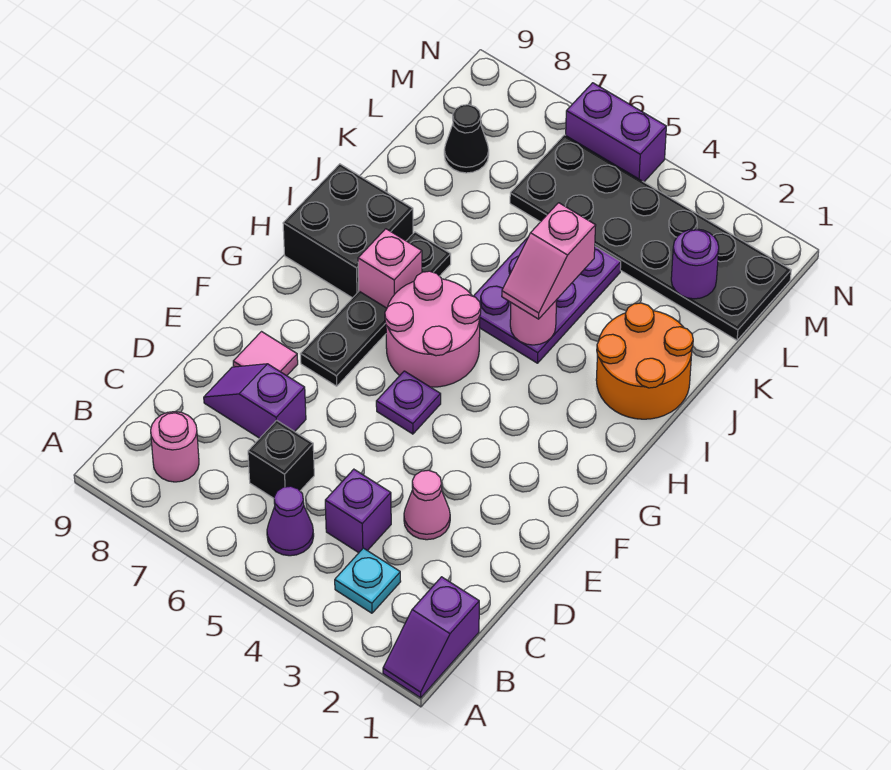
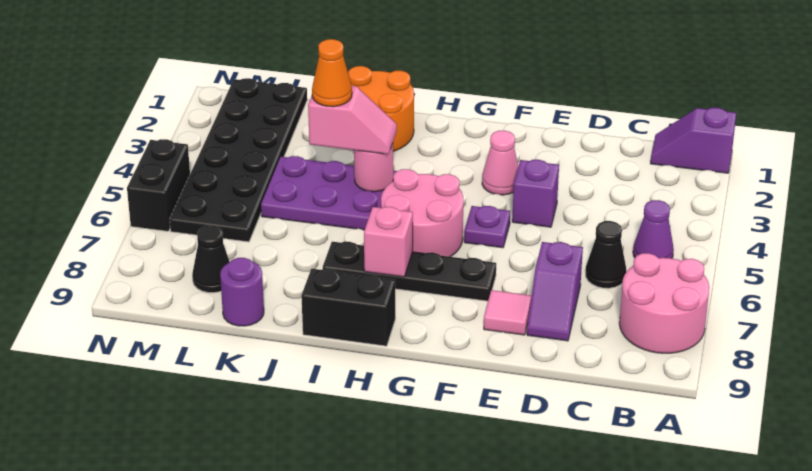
purple 1x2 slope [383,577,479,698] -> purple 1x2 slope turned to [650,108,736,173]
cyan 1x1 plate [335,548,401,613] -> none
pink 1x1 round brick [151,412,199,482] -> pink 2x2 round brick [619,253,709,353]
purple 1x1 brick [325,469,391,553] -> purple 1x1 brick moved to [512,160,559,227]
black 1x1 brick [248,420,314,498] -> black 1x1 cone [586,221,626,288]
pink 1x1 cone [404,470,450,540] -> pink 1x1 cone moved to [482,131,518,195]
black 2x2 brick [283,164,413,298] -> black 1x2 brick [301,269,395,346]
none -> orange 1x1 cone [312,39,352,107]
purple 1x1 round brick [671,229,719,299] -> purple 1x1 round brick moved to [220,258,264,326]
purple 1x2 brick [566,83,666,182] -> black 1x2 brick [127,139,190,231]

